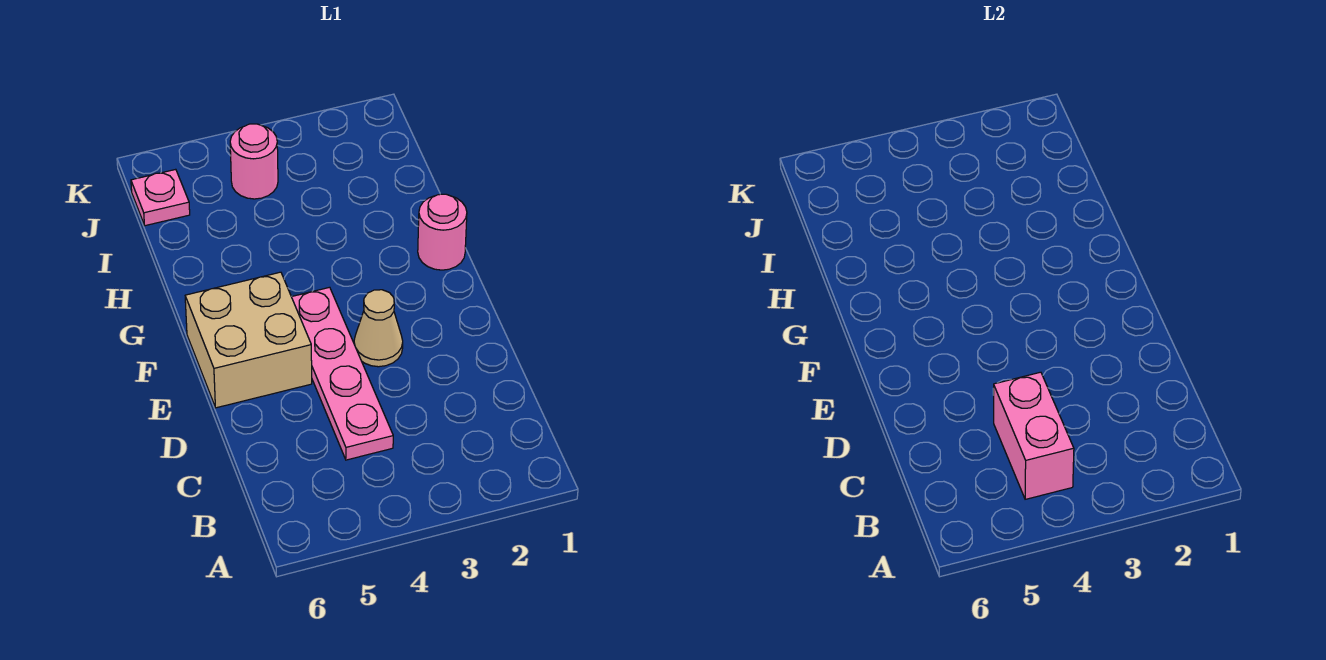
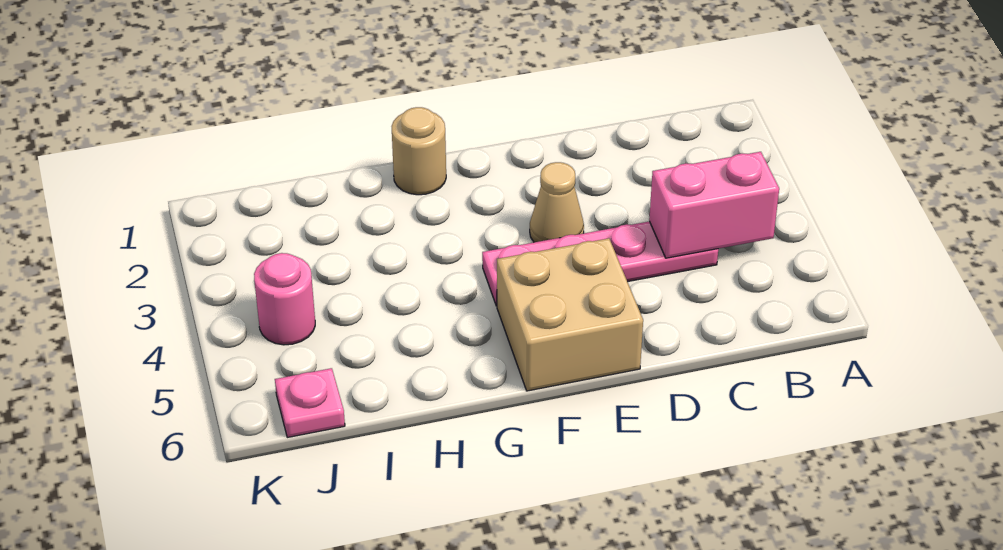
pink 1x1 round brick [418,194,467,270] -> tan 1x1 round brick [392,107,446,195]

